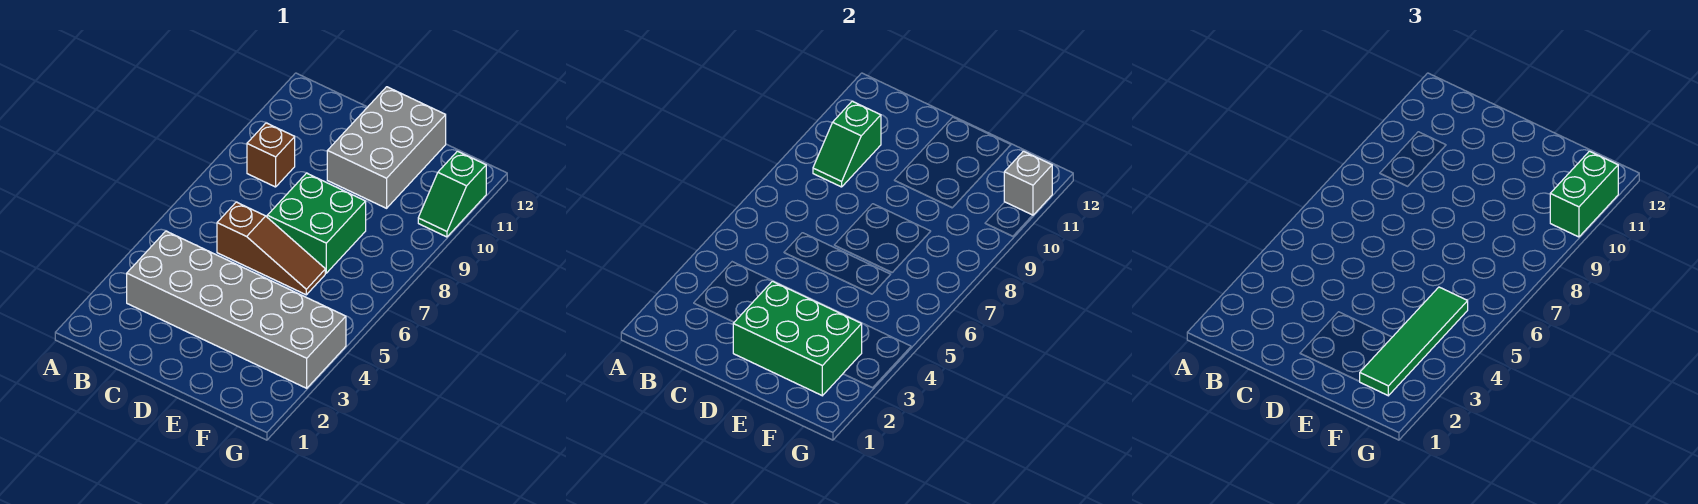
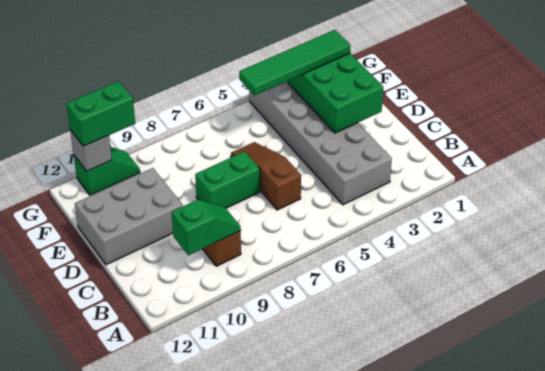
green 2x2 brick [267,173,366,273] -> green 1x2 brick [195,151,260,208]

